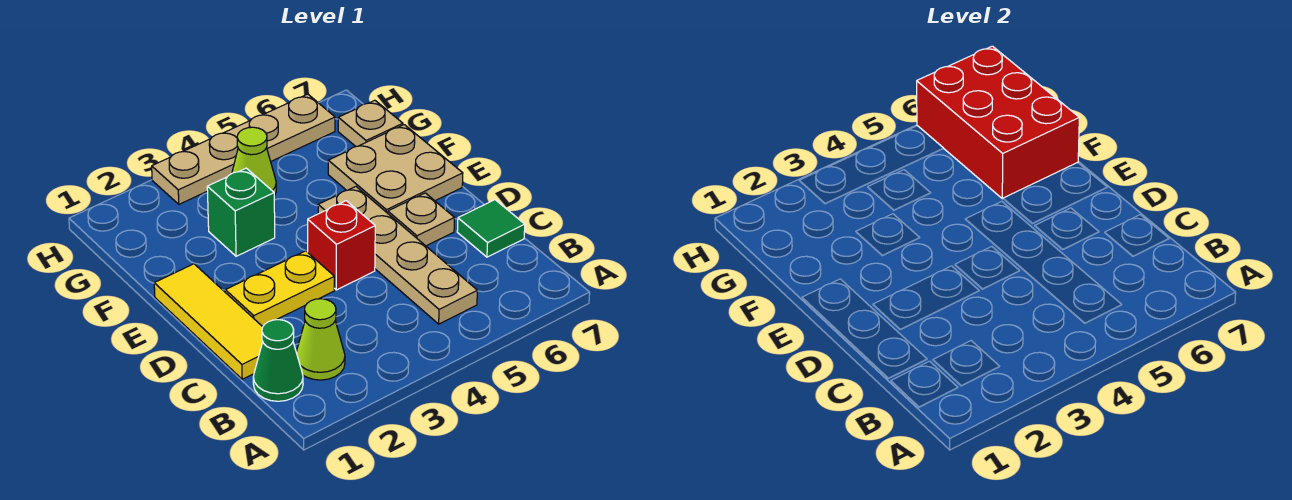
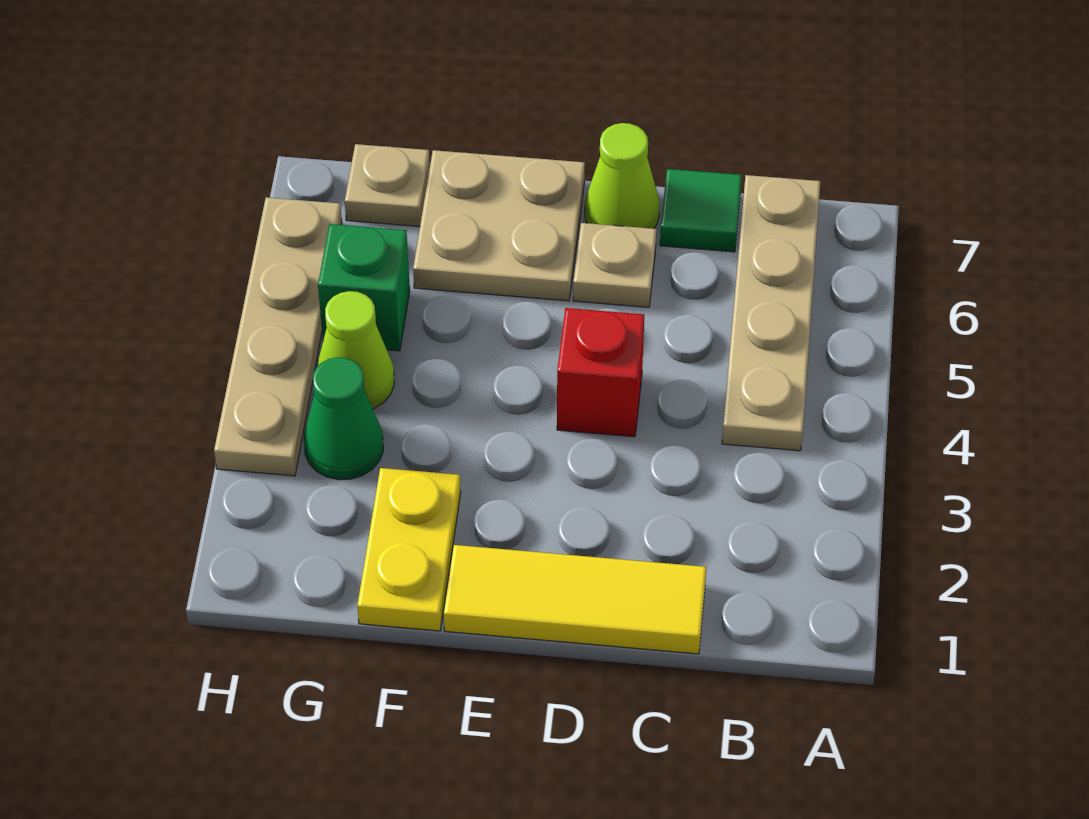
green 1x1 cone [253,320,303,401] -> green 1x1 cone moved to [304,357,383,480]
lime 1x1 cone [296,299,345,380] -> lime 1x1 cone moved to [585,123,660,229]
tan 1x4 plate [318,187,477,324] -> tan 1x4 plate turned to [722,175,820,451]
yellow 1x2 plate [225,251,334,326] -> yellow 1x2 plate moved to [357,468,461,631]
green 1x1 brick [207,168,275,256] -> green 1x1 brick moved to [318,224,410,351]
red 2x3 brick [917,46,1079,199] -> none

